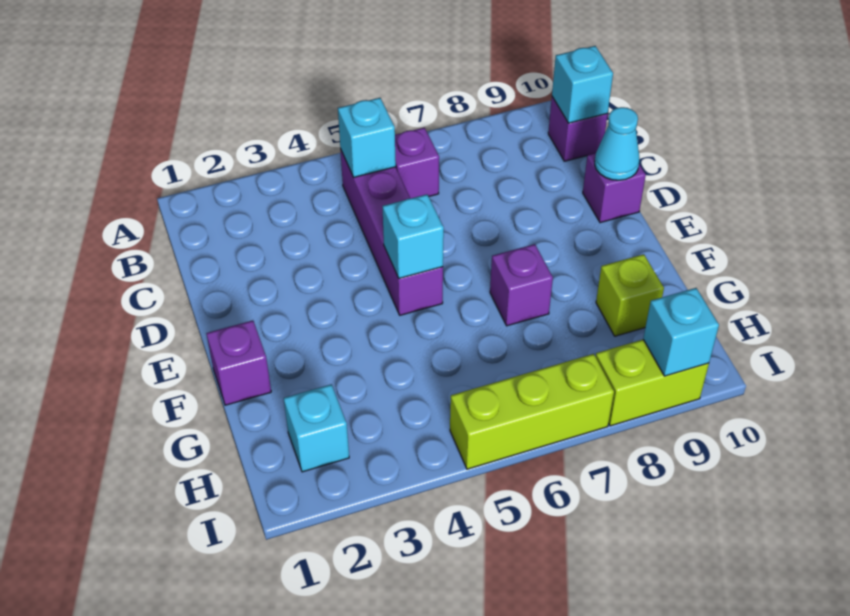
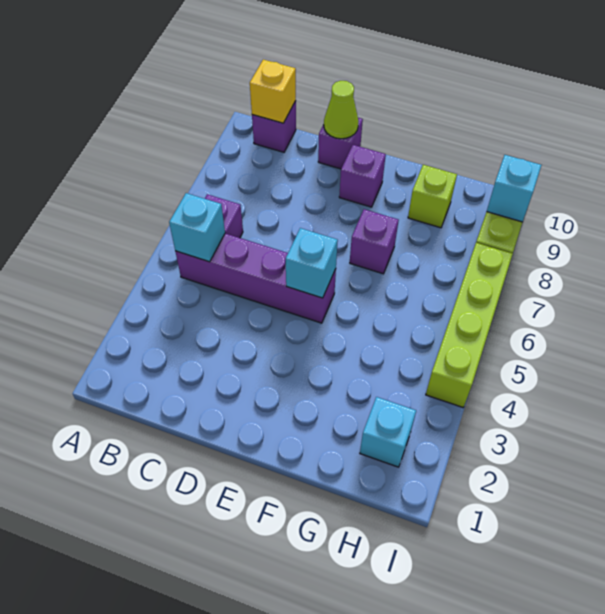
cyan 1x1 brick [552,46,613,123] -> yellow 1x1 brick [250,60,296,123]
cyan 1x1 cone [595,107,640,180] -> lime 1x1 cone [324,81,359,139]
purple 1x1 brick [206,321,271,405] -> purple 1x1 brick moved to [339,145,386,207]
lime 1x3 brick [450,354,614,469] -> lime 1x4 brick [426,243,513,407]

